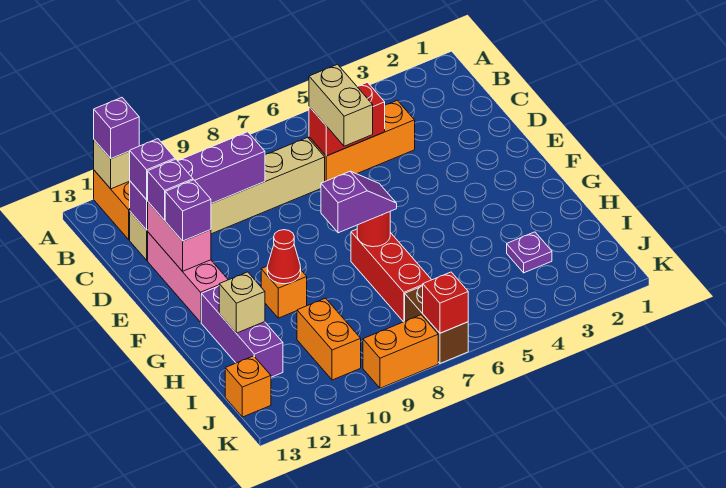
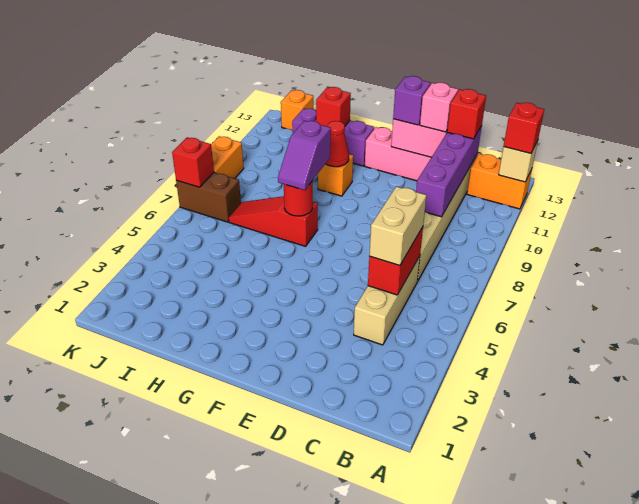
purple 1x1 brick [94,98,139,159] -> red 1x1 brick [504,103,544,153]
orange 1x3 brick [309,100,415,181] -> tan 1x3 brick [354,256,420,345]
tan 1x2 brick [309,64,373,146] -> tan 1x2 brick turned to [369,186,426,266]
purple 1x1 brick [130,139,175,200] -> red 1x1 brick [447,89,486,139]
purple 1x1 brick [148,159,193,220] -> pink 1x1 brick [420,83,458,132]
red 1x3 brick [351,229,431,322] -> red 1x3 slope [229,196,318,246]
tan 1x1 brick [219,272,265,333] -> red 1x1 brick [316,87,351,127]
purple 1x1 plate [507,232,552,273] -> none
orange 1x2 brick [297,298,361,380] -> none

